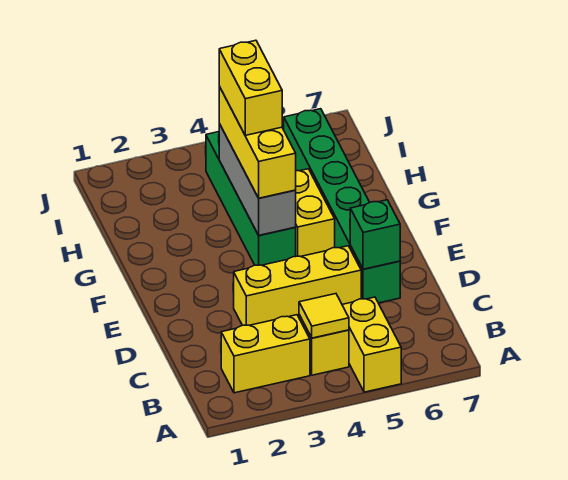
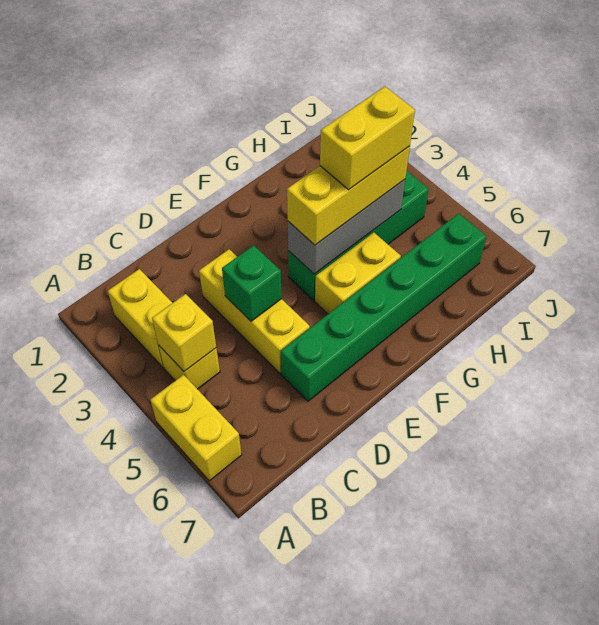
yellow 1x2 brick [342,297,401,392] -> yellow 1x2 brick turned to [150,375,242,481]
yellow 1x1 tile [299,294,349,338] -> yellow 1x1 brick [152,294,216,371]
green 1x1 brick [350,200,400,269] -> green 1x1 brick moved to [222,245,282,321]

